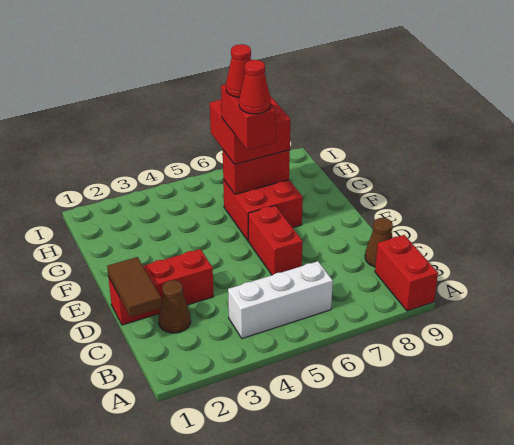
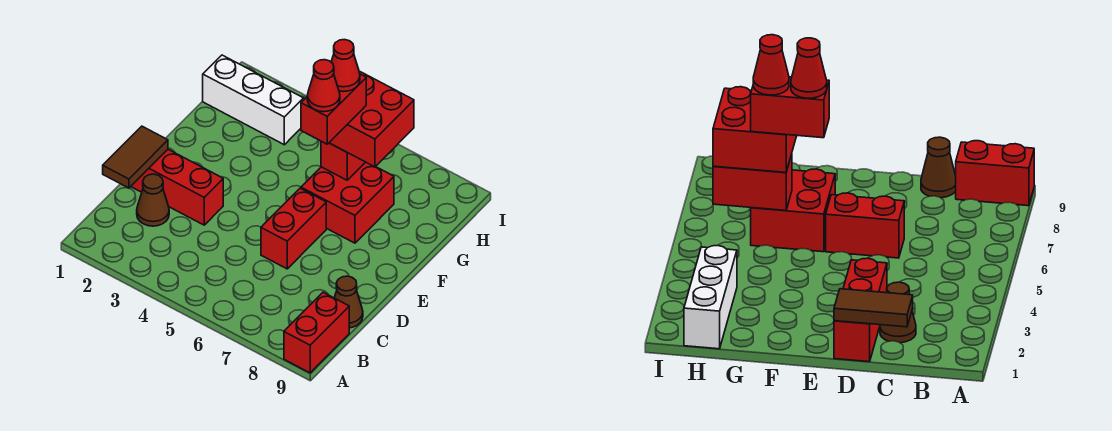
white 1x3 brick [228,261,333,338] -> white 1x3 brick moved to [203,55,304,145]
red 1x2 brick [223,150,290,194] -> red 1x2 brick turned to [321,141,365,180]

